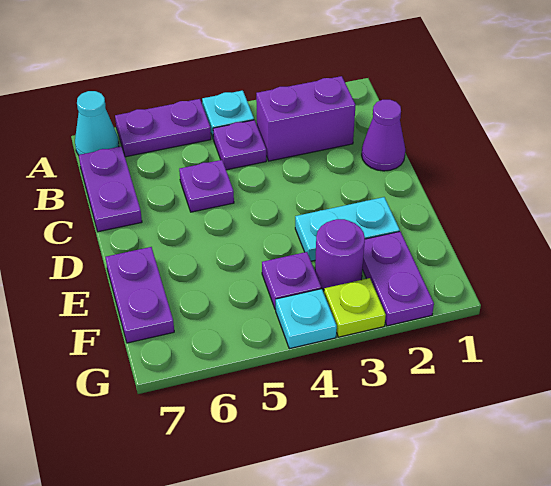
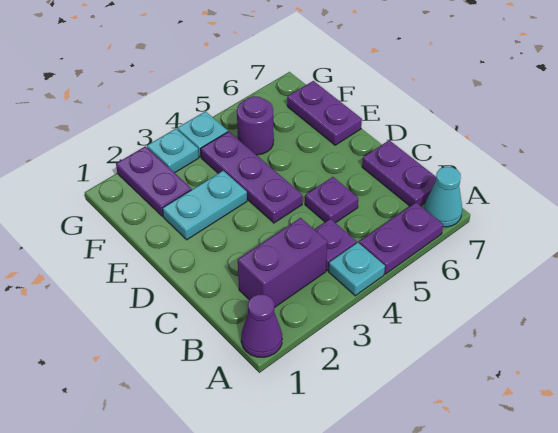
purple 1x1 cone [362,100,405,171] -> purple 1x1 cone moved to [241,294,282,357]
purple 1x1 round brick [315,219,365,290] -> purple 1x1 round brick moved to [237,96,274,155]
purple 1x1 plate [262,252,321,309] -> purple 1x3 plate [201,132,303,223]
lime 1x1 plate [324,278,386,337] -> cyan 1x1 plate [147,129,199,173]

